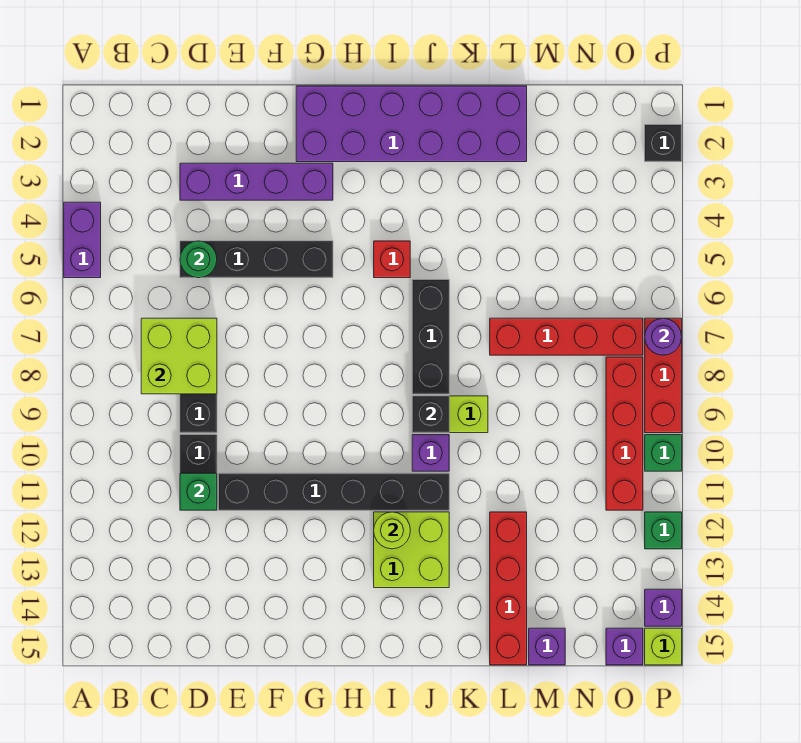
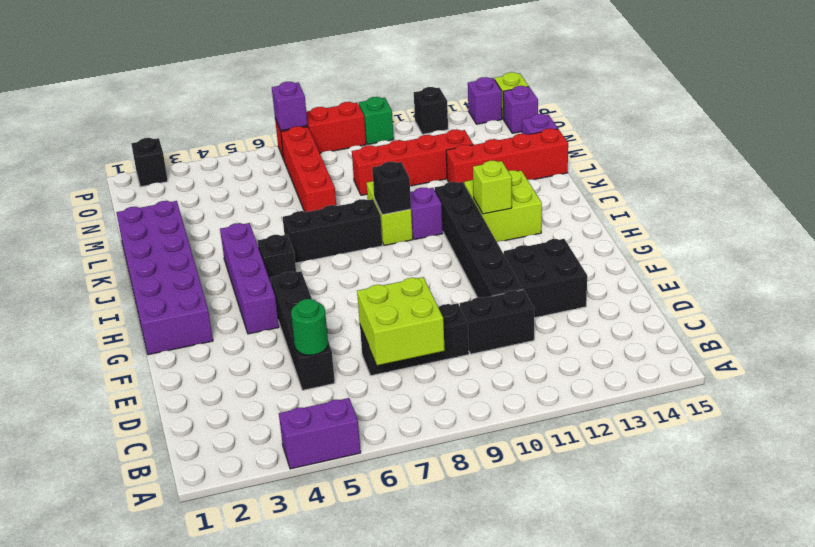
purple 1x4 brick [180,163,333,200] -> purple 1x4 brick moved to [220,223,279,334]
green 1x1 brick [180,473,217,510] -> none
none -> black 2x2 brick [504,239,587,318]
red 1x1 brick [374,241,410,278] -> black 1x1 brick [258,235,296,283]
lime 1x1 round brick [374,512,410,549] -> lime 1x1 brick [473,161,512,214]
red 1x4 brick [606,357,643,510] -> red 1x4 brick moved to [352,129,473,195]
purple 1x1 round brick [645,318,682,355] -> purple 1x1 brick [272,82,308,131]
green 1x1 brick [645,512,682,549] -> black 1x1 brick [414,87,448,134]

